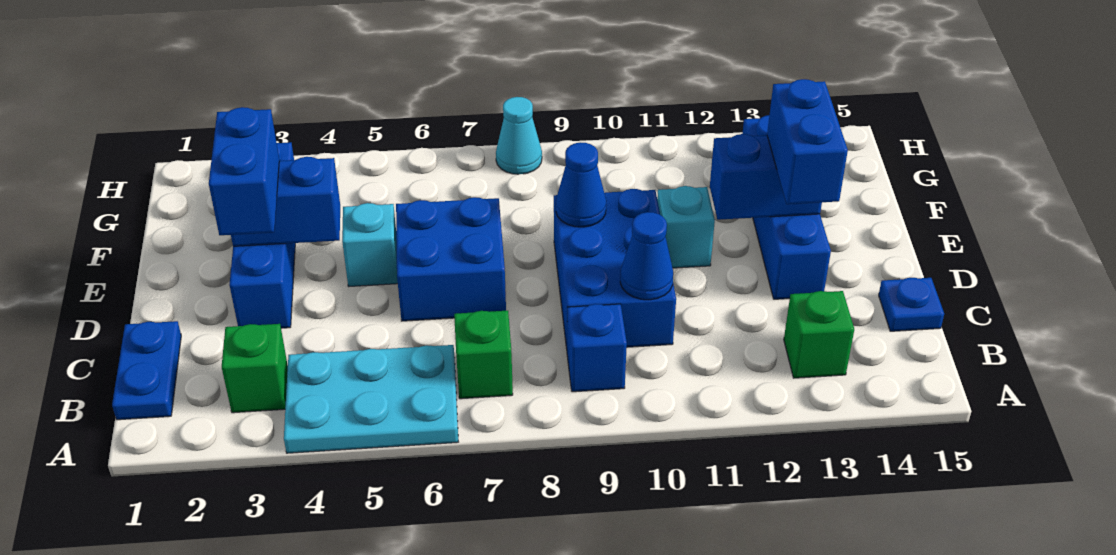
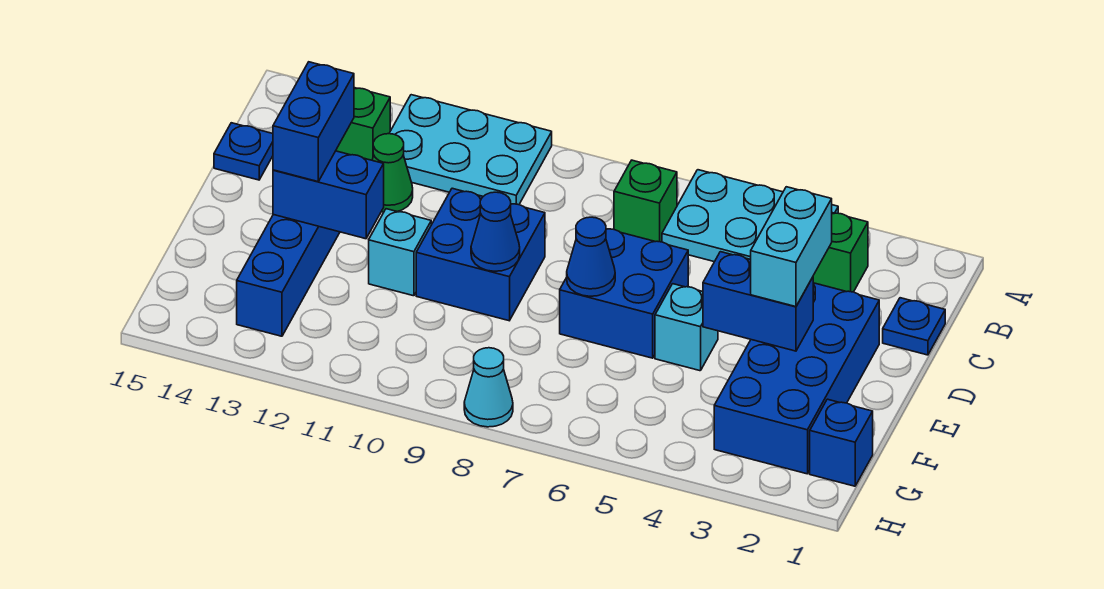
none -> cyan 2x3 plate [389,95,552,205]
blue 1x2 plate [112,321,181,420] -> blue 1x1 plate [883,298,945,355]
blue 1x1 brick [567,304,627,392] -> blue 1x1 brick moved to [810,399,873,486]
blue 2x3 brick [554,189,676,348] -> blue 2x2 brick [416,188,545,321]
blue 1x1 cone [620,212,673,300] -> blue 1x1 cone moved to [567,217,615,296]
none -> green 1x1 cone [372,134,413,212]
blue 1x4 brick [229,142,295,328] -> blue 2x4 brick [714,283,879,474]
blue 1x2 brick [209,107,279,235] -> cyan 1x2 brick [751,187,832,307]

